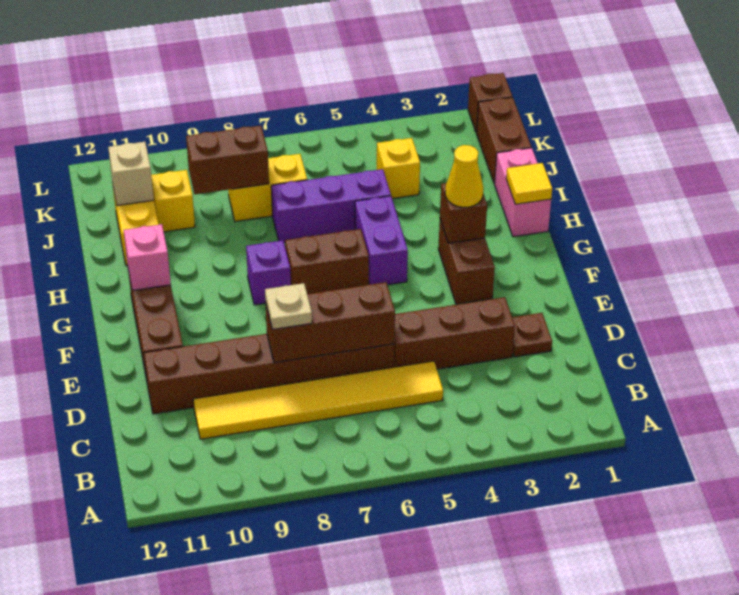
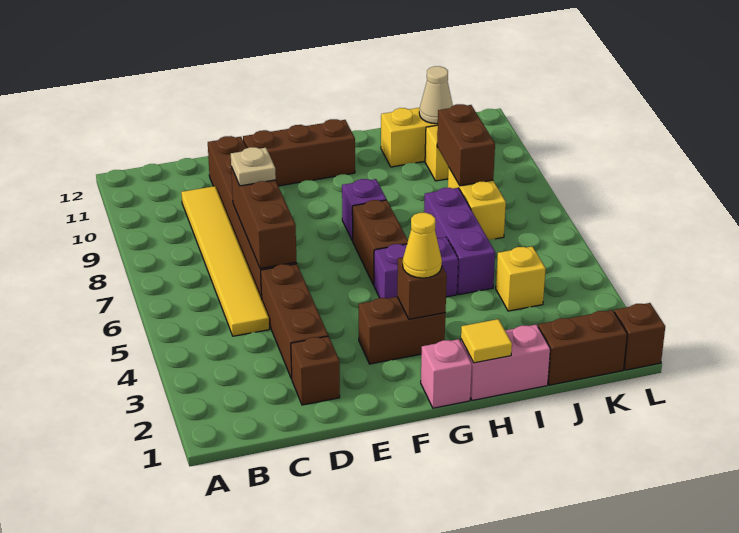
brown 1x1 plate [512,313,552,357] -> brown 1x1 brick [291,336,340,405]
pink 1x1 brick [124,224,171,291] -> pink 1x1 brick moved to [421,339,472,408]
tan 1x1 brick [108,142,154,206] -> tan 1x1 cone [419,66,453,124]

